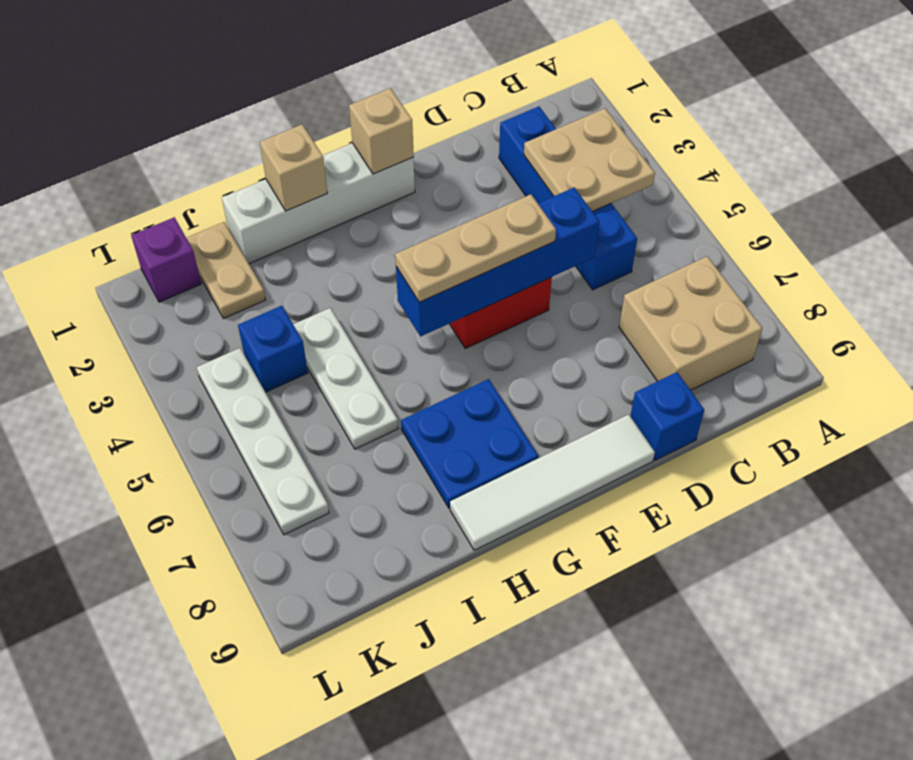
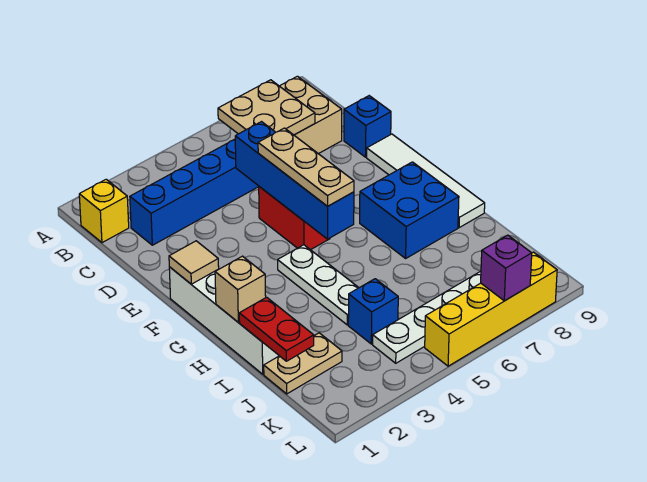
none -> yellow 1x1 brick [79,179,129,243]
tan 2x2 plate [524,108,655,212] -> tan 2x2 plate moved to [218,80,315,135]
tan 1x1 brick [349,88,414,174] -> tan 1x1 tile [169,241,219,284]
blue 2x2 plate [401,379,538,508] -> blue 2x2 brick [360,162,459,258]
none -> red 1x2 plate [239,297,314,361]
white 1x3 plate [293,308,398,449] -> white 1x3 plate turned to [278,245,359,325]
purple 1x1 brick [131,217,201,302] -> purple 1x1 brick moved to [481,235,532,301]
none -> yellow 1x4 brick [425,252,557,366]

